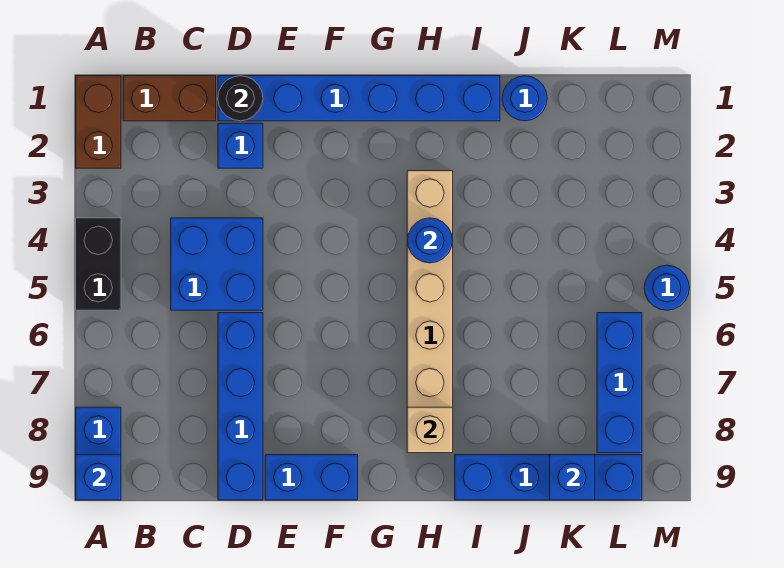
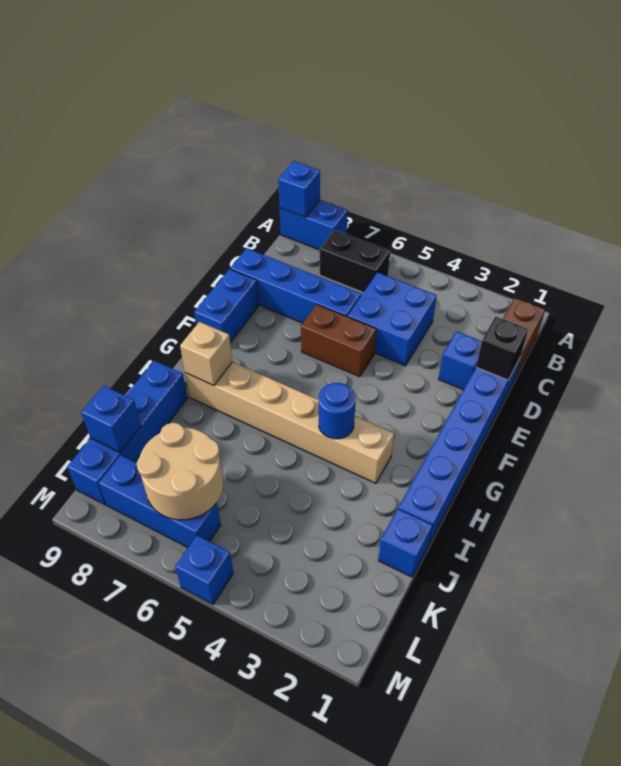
brown 1x2 brick [76,76,121,168] -> brown 1x2 brick moved to [301,305,376,377]
black 1x2 brick [76,218,121,310] -> black 1x2 brick moved to [320,230,390,293]
black 1x1 round brick [218,76,263,121] -> black 1x1 brick [476,316,528,380]
blue 1x1 round brick [502,76,547,121] -> blue 1x1 brick [378,509,433,577]
none -> tan 2x2 round brick [137,423,223,520]
blue 1x1 round brick [644,265,689,310] -> blue 1x1 brick [175,536,233,604]

